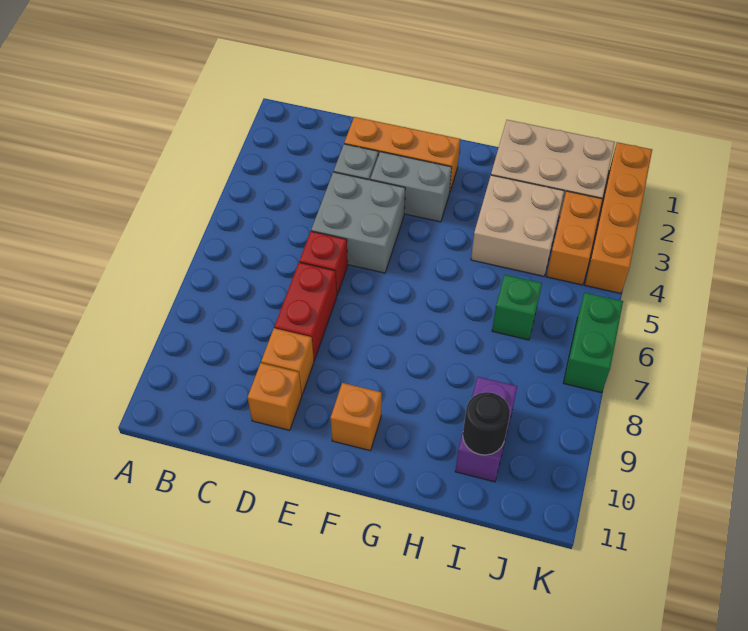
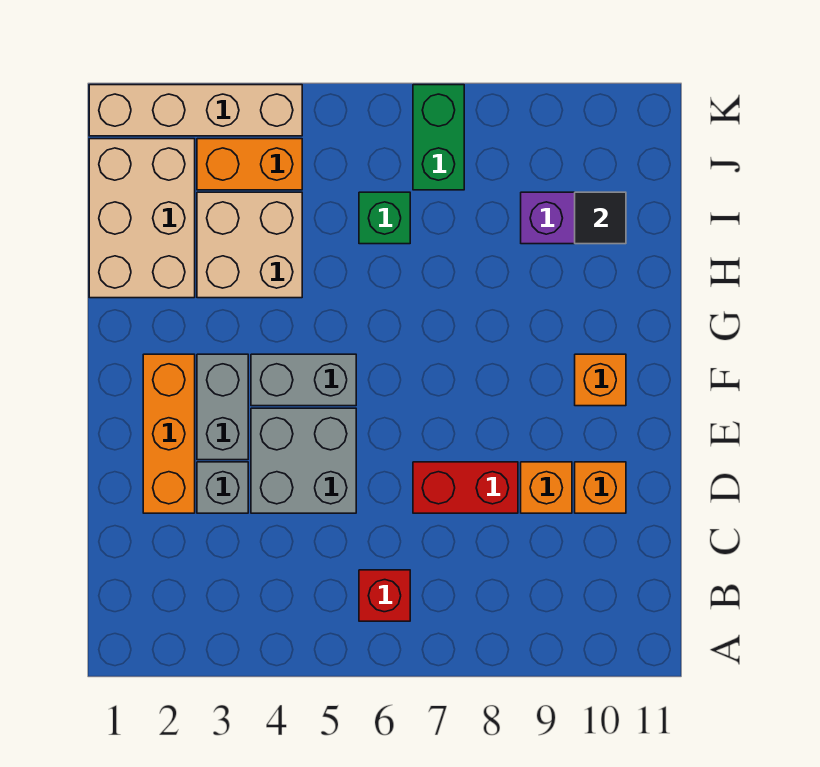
red 1x1 brick [299,231,348,295] -> red 1x1 brick moved to [359,570,410,621]
none -> grey 1x2 brick [251,354,356,406]
black 1x1 round brick [463,392,510,455] -> black 1x1 tile [575,192,626,244]
orange 1x4 brick [585,142,652,293] -> tan 1x4 brick [89,85,302,136]
green 1x2 brick [563,293,623,393] -> green 1x2 brick turned to [413,85,464,190]

